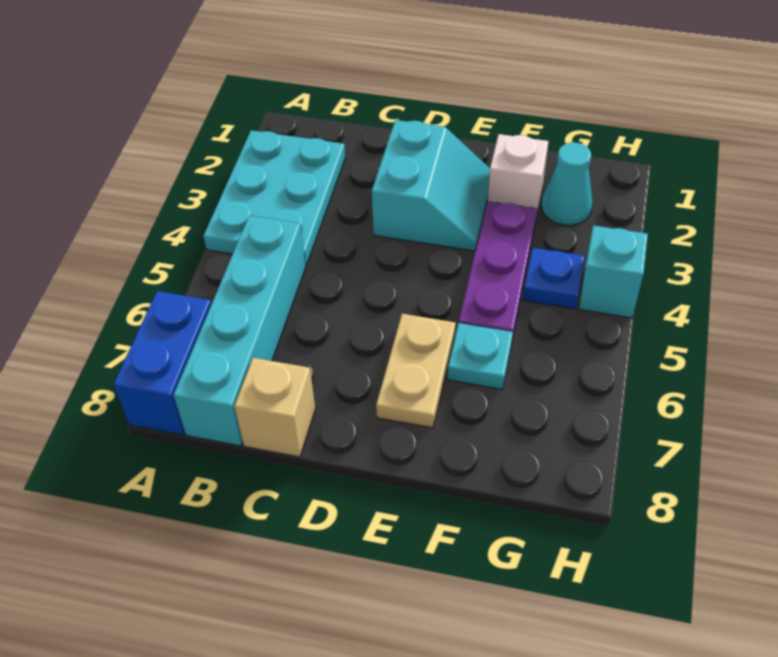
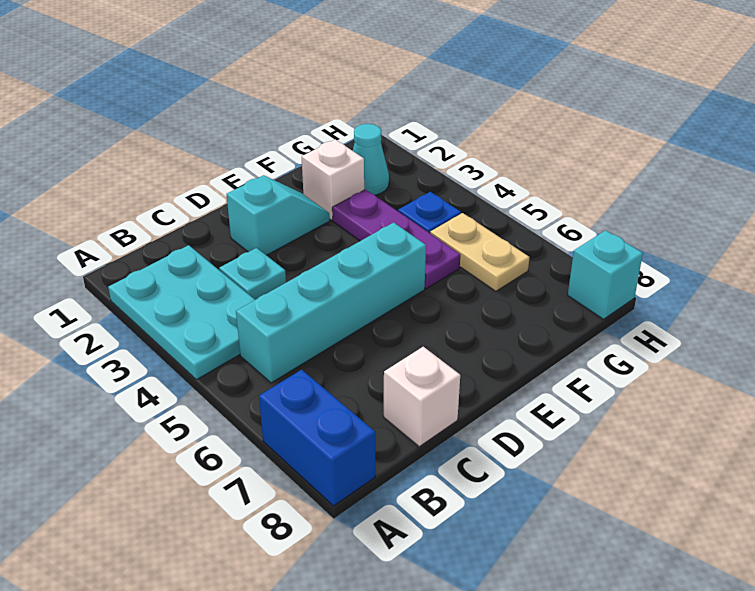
cyan 1x4 brick [174,216,306,446] -> cyan 1x4 brick turned to [236,223,426,383]
tan 1x1 brick [235,358,315,457] -> white 1x1 brick [384,347,460,447]
cyan 2x2 slope [372,120,490,251] -> cyan 1x2 slope [226,175,330,255]
tan 1x2 plate [376,314,456,428] -> tan 1x2 plate moved to [430,213,529,291]
cyan 1x1 plate [447,323,513,389] -> cyan 1x1 plate moved to [219,248,286,300]
cyan 1x1 brick [579,226,648,318] -> cyan 1x1 brick moved to [568,230,643,319]

